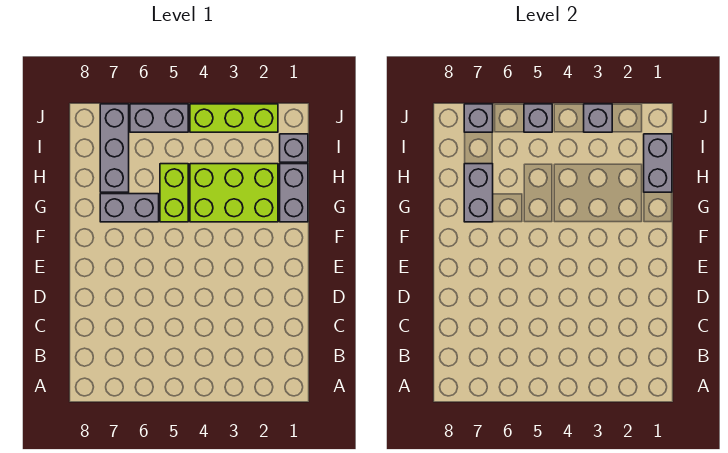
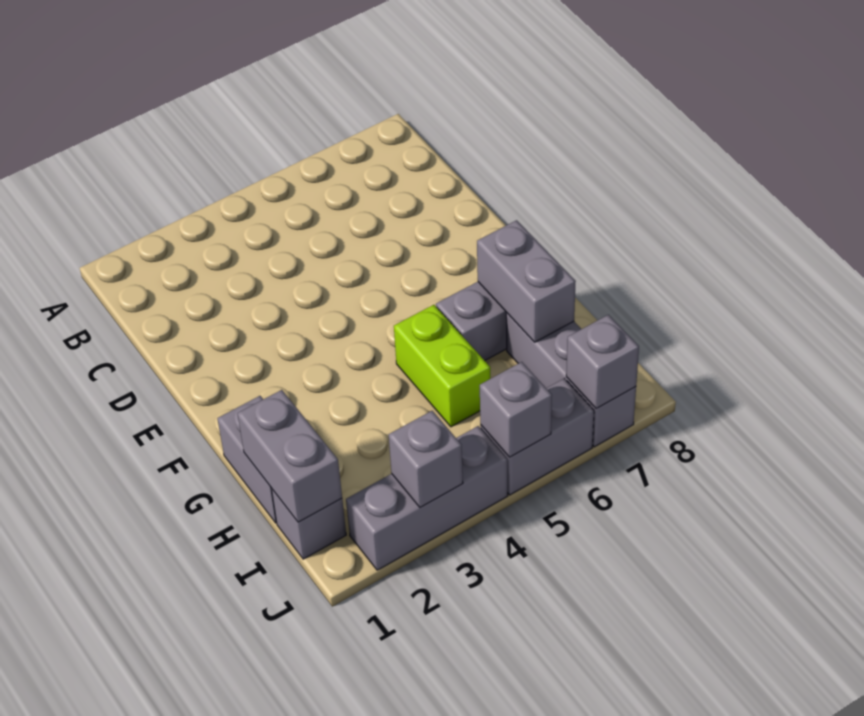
lime 2x3 brick [190,164,278,222] -> none
lime 1x3 brick [190,104,278,132] -> grey 1x3 brick [346,426,508,570]

